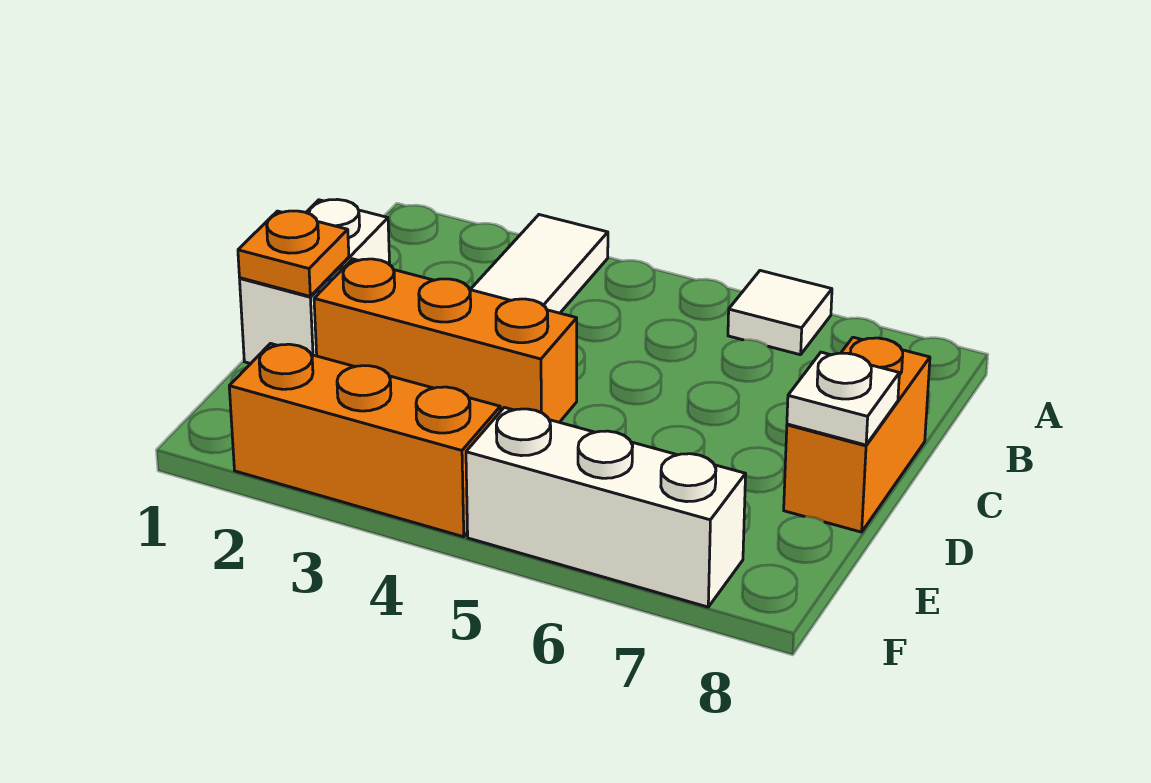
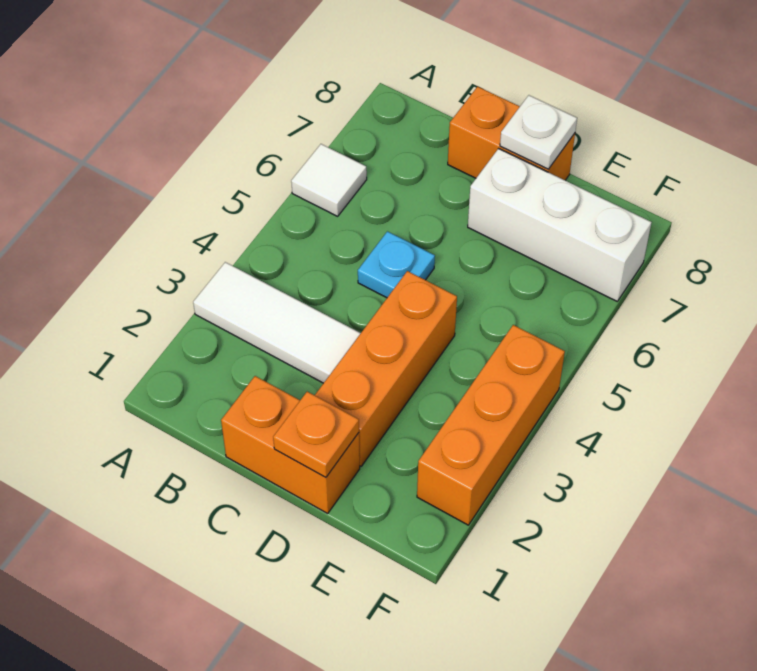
white 1x2 brick [240,199,390,364] -> orange 1x2 brick [221,376,360,513]
none -> cyan 1x1 plate [358,231,435,298]
white 1x3 brick [466,407,746,607] -> white 1x3 brick turned to [468,149,652,301]

